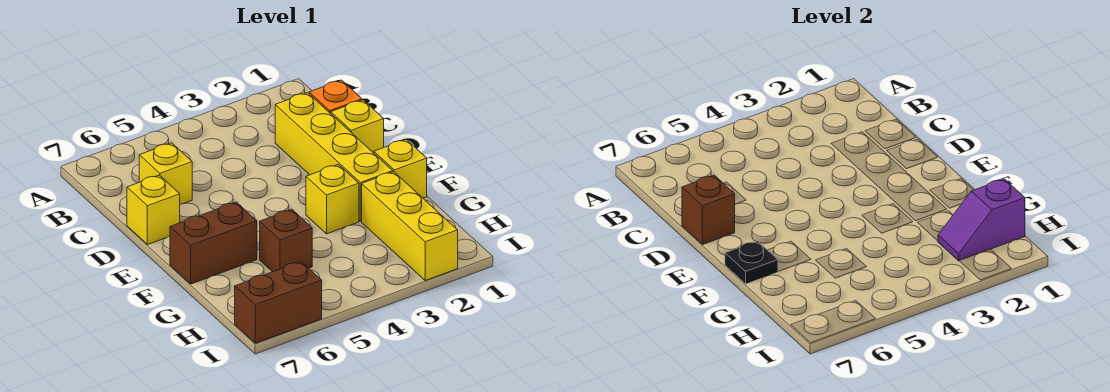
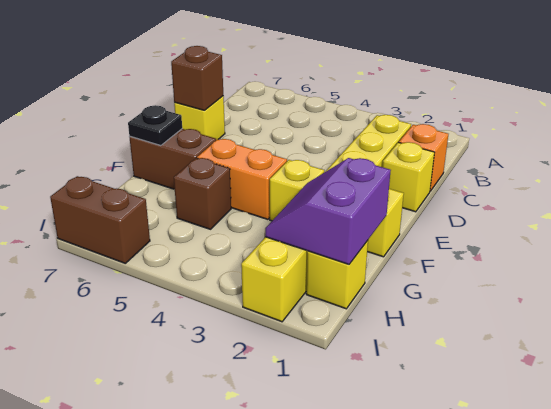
yellow 1x1 brick [139,143,192,205] -> yellow 1x1 brick moved to [306,241,368,309]
none -> orange 1x2 brick [197,139,287,219]
purple 1x2 slope [938,179,1025,261] -> purple 2x2 slope [265,158,391,264]

